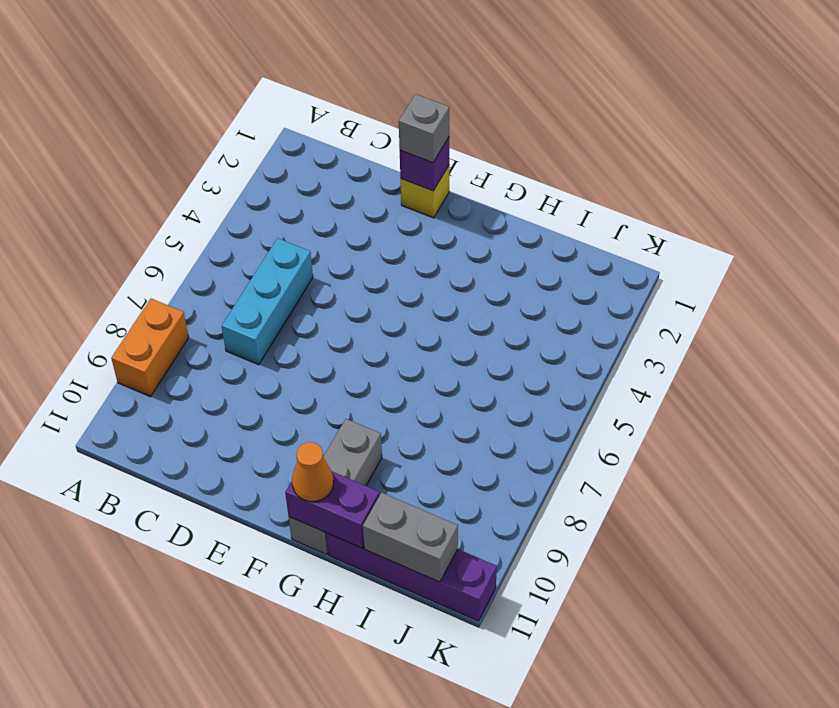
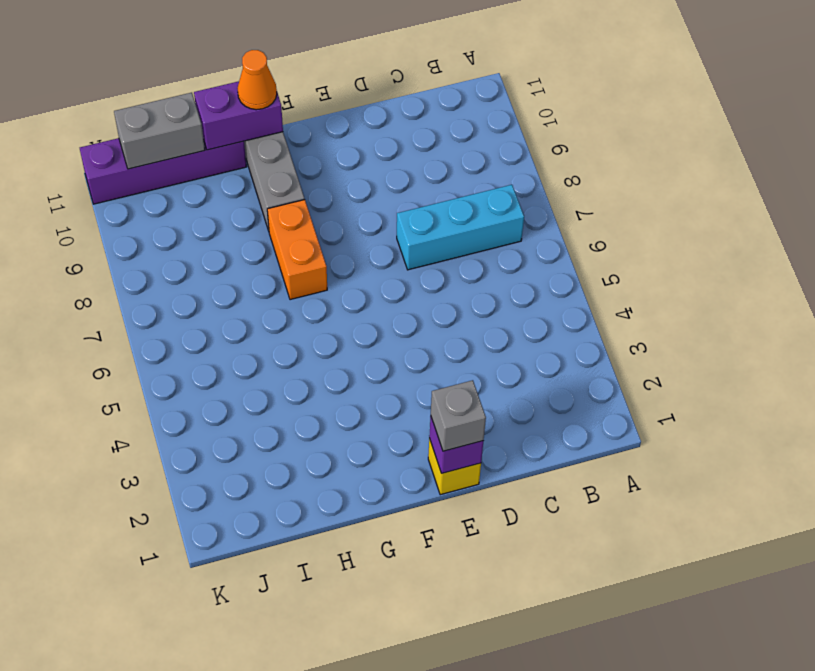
orange 1x2 brick [111,299,189,397] -> orange 1x2 brick moved to [267,200,327,300]
cyan 1x3 brick [222,238,313,365] -> cyan 1x3 brick turned to [397,185,524,270]

